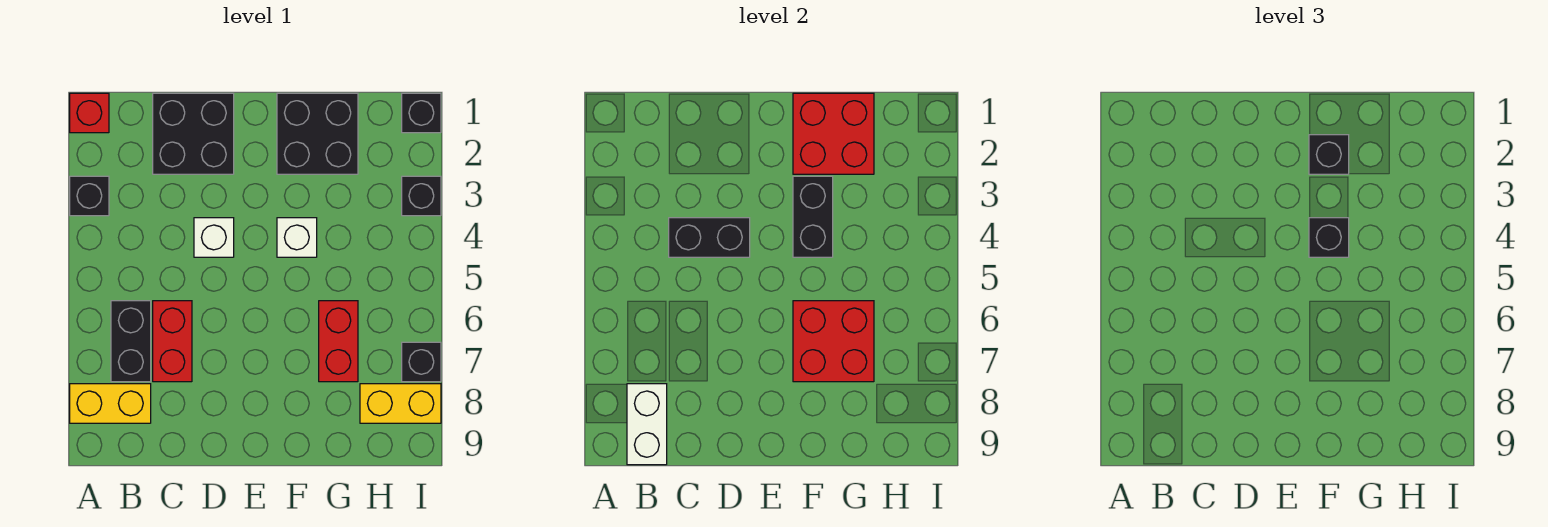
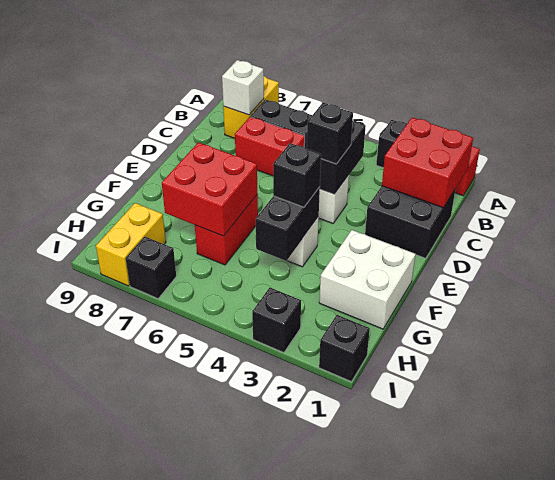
white 1x2 brick [627,384,667,465] -> white 1x1 brick [222,60,264,115]
black 2x2 brick [277,93,358,174] -> white 2x2 brick [319,230,415,329]
red 2x2 brick [793,93,874,174] -> red 2x2 brick moved to [382,117,473,208]
black 1x1 brick [1309,135,1349,174] -> black 1x1 brick moved to [307,103,353,164]
black 1x2 brick [793,176,833,257] -> black 1x2 brick turned to [256,187,320,261]
red 1x2 brick [319,301,358,382] -> red 1x2 brick turned to [195,195,258,265]

